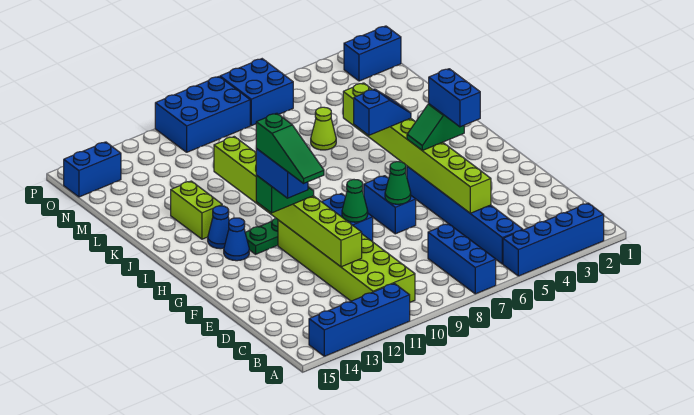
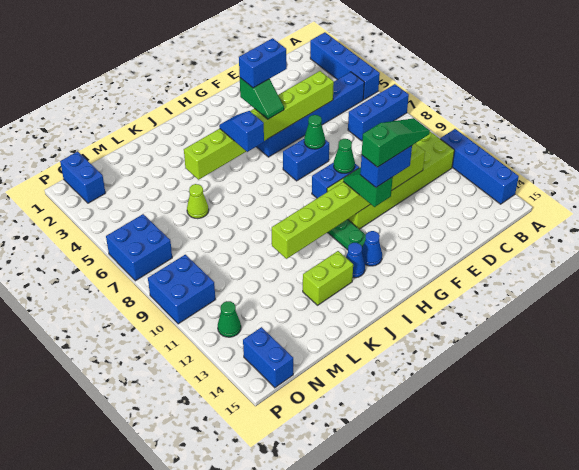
blue 2x3 brick [155,77,250,152] -> blue 2x2 brick [148,255,215,324]
none -> green 1x1 cone [218,301,241,337]

